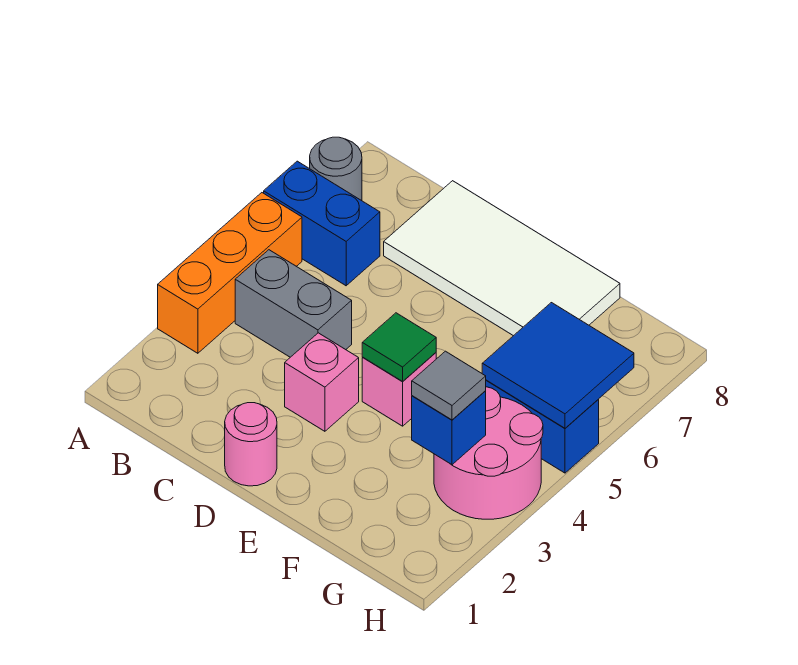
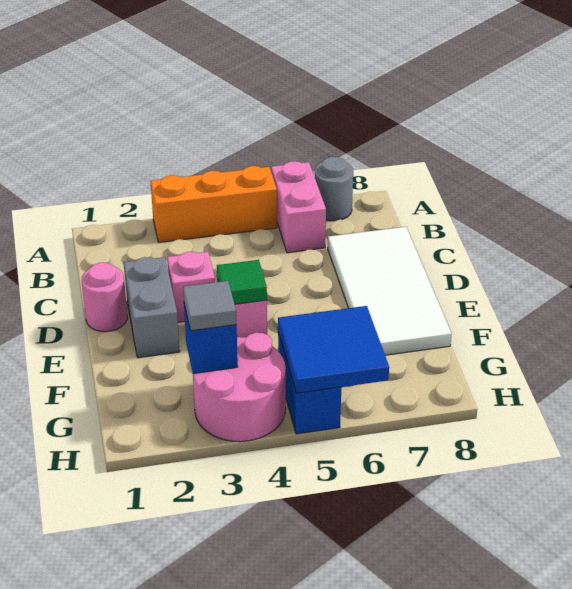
blue 1x2 brick [264,161,380,286] -> pink 1x2 brick [271,161,326,253]
grey 1x2 brick [235,250,352,357] -> grey 1x2 brick moved to [124,257,180,358]

